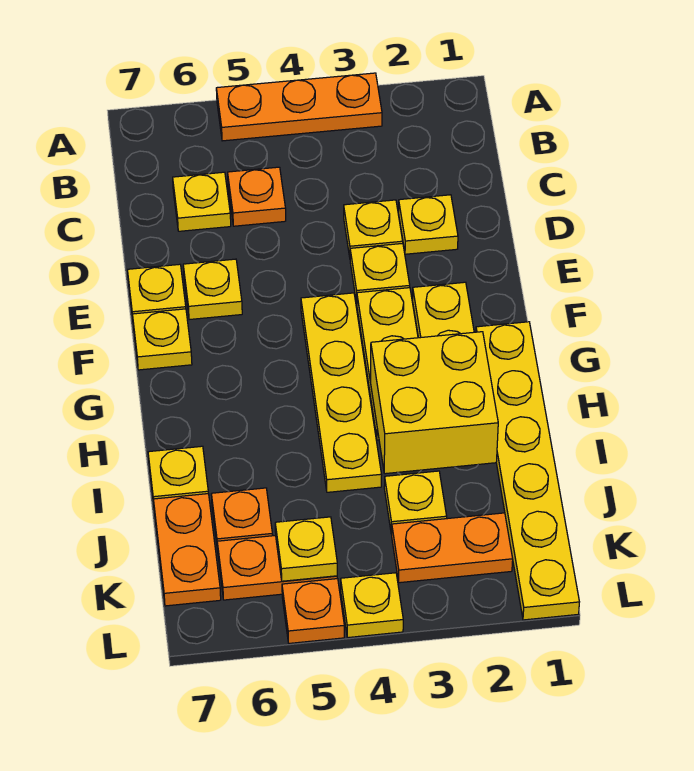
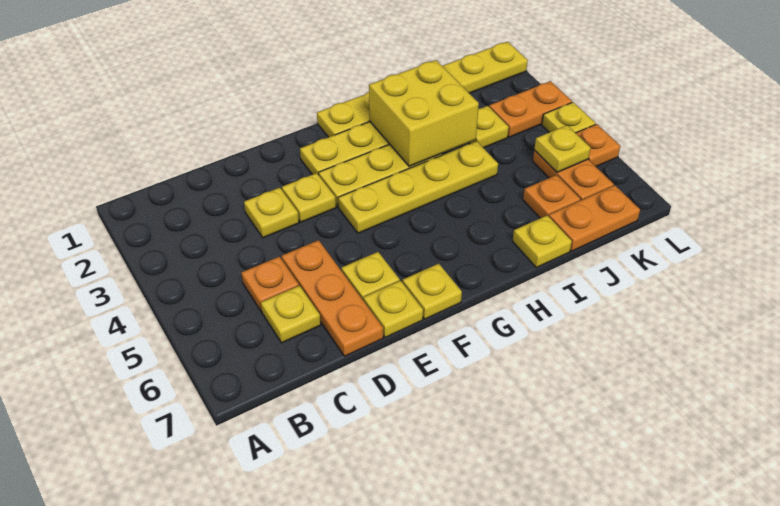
orange 1x3 plate [216,73,382,141] -> orange 1x3 plate moved to [282,240,383,356]
yellow 1x1 plate [398,195,458,254] -> none
orange 1x2 plate [392,513,513,583] -> orange 1x2 plate turned to [489,81,572,137]

